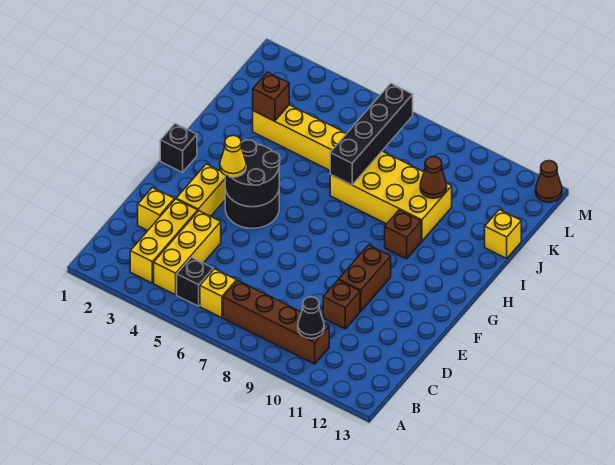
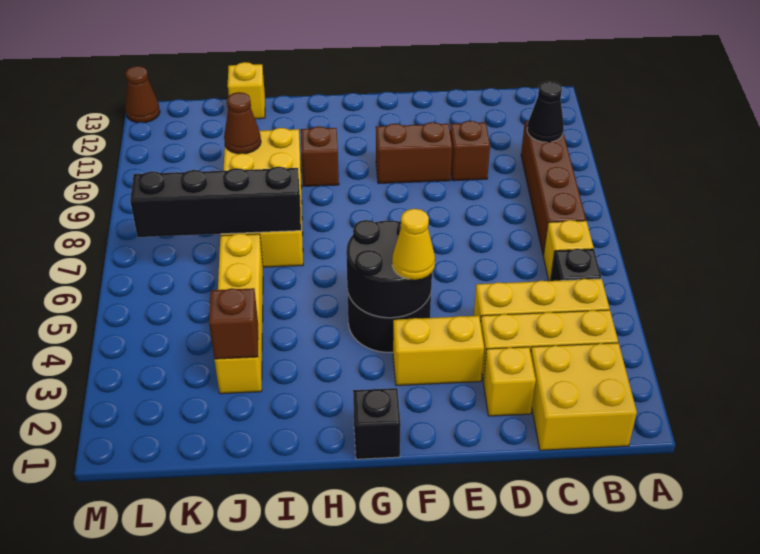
none -> yellow 2x2 brick [531,343,637,450]

